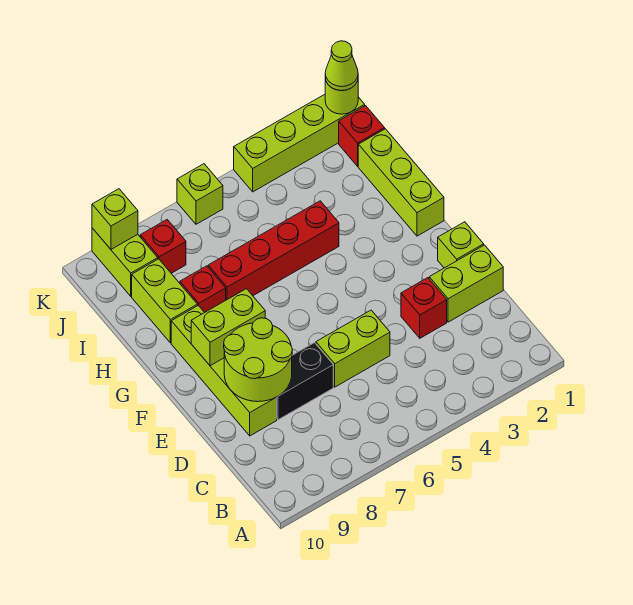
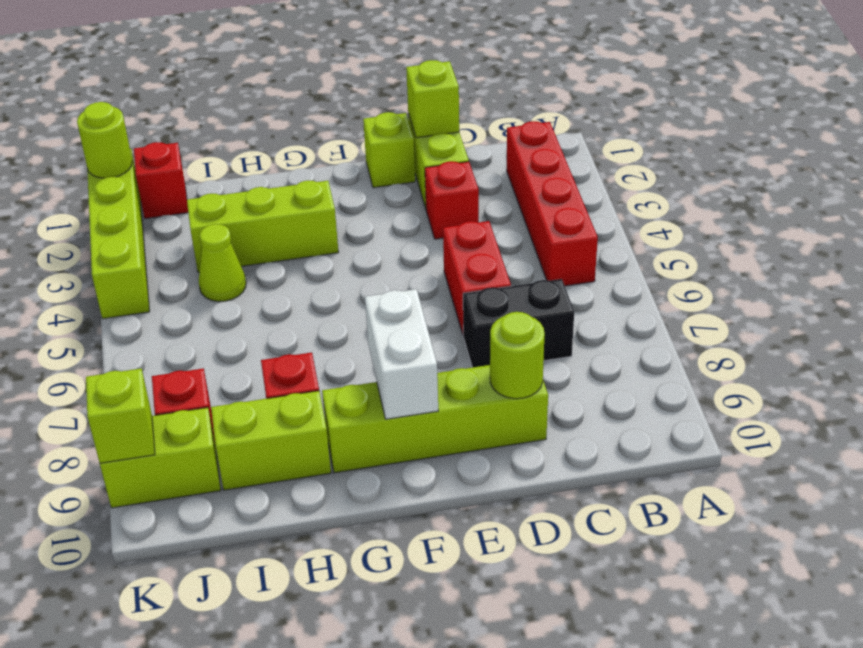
lime 1x2 brick [316,310,390,387] -> red 1x2 brick [443,221,511,334]
black 1x2 brick [277,343,333,420] -> black 1x2 brick turned to [463,279,574,368]
lime 2x2 round brick [224,318,292,402] -> lime 1x1 round brick [490,312,545,399]
lime 1x2 brick [191,289,265,366] -> white 1x2 brick [365,289,438,419]
lime 1x3 brick [358,129,444,236] -> lime 1x3 brick moved to [187,180,339,272]
red 1x4 brick [208,201,339,300] -> red 1x4 brick moved to [507,121,598,286]
lime 1x1 cone [325,41,358,91] -> lime 1x1 cone moved to [199,224,246,302]
lime 1x1 brick [177,164,223,224] -> lime 1x1 brick moved to [406,60,459,138]

